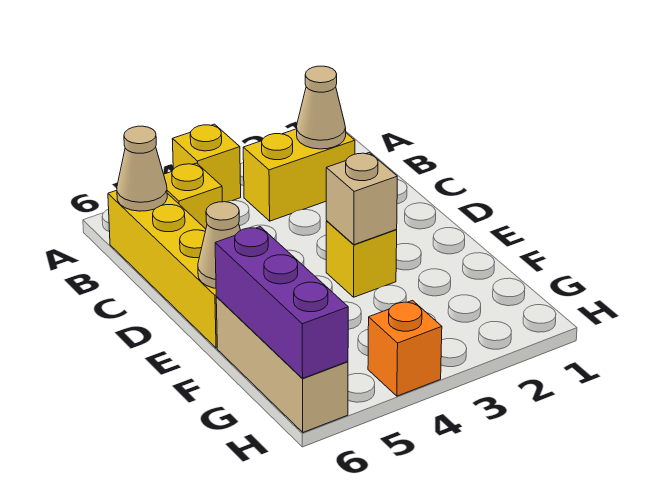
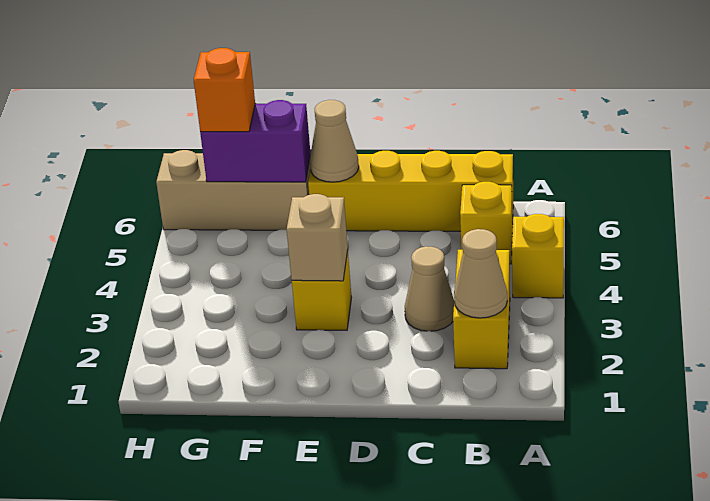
tan 1x1 cone [117,126,167,211] -> tan 1x1 cone moved to [405,246,454,331]
purple 1x3 brick [215,227,348,378] -> purple 1x2 brick [200,100,311,182]
orange 1x1 brick [368,301,442,396] -> orange 1x1 brick moved to [194,48,255,132]

